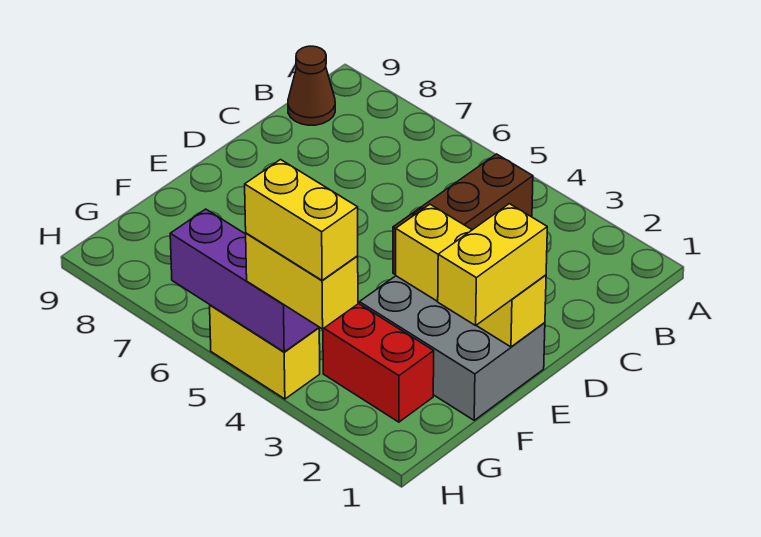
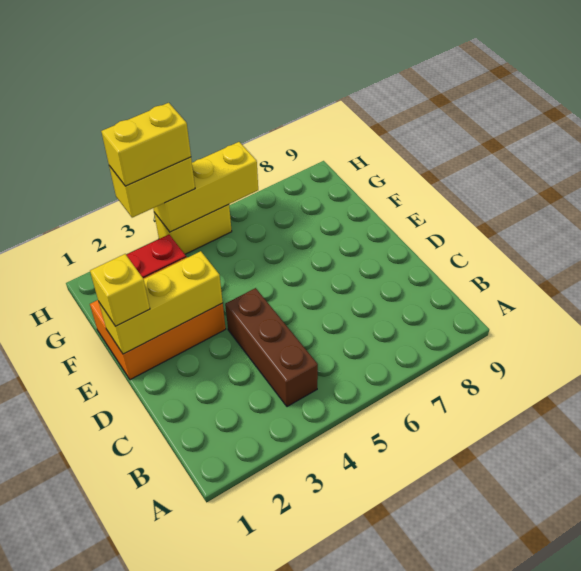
brown 1x1 cone [288,46,335,125] -> none
grey 2x3 brick [359,276,545,420] -> orange 2x3 brick [90,257,226,380]
yellow 1x2 brick [438,204,547,325] -> yellow 1x1 brick [90,254,150,326]
purple 1x3 brick [170,209,319,352] -> yellow 1x3 brick [153,142,258,232]

